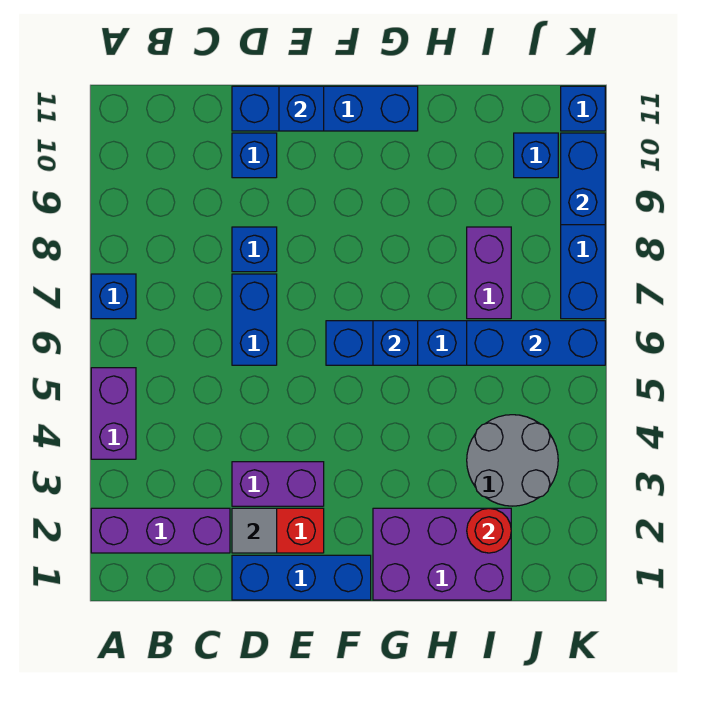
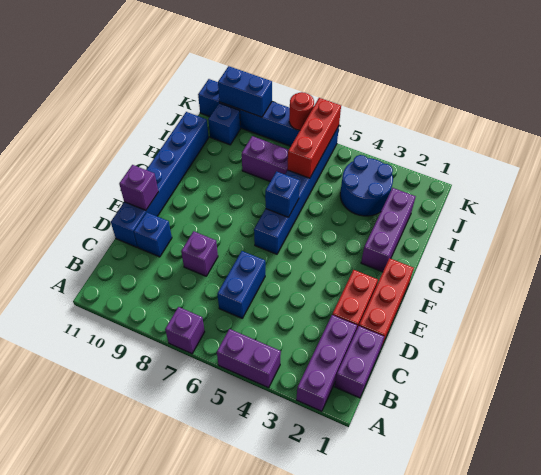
blue 1x1 brick [91,274,136,319] -> purple 1x1 brick [165,307,205,354]
blue 1x3 brick [232,555,371,600] -> red 1x3 brick [359,258,414,348]
grey 1x1 tile [232,508,277,553] -> none
purple 1x2 brick [232,462,324,506] -> purple 1x2 brick moved to [335,326,384,398]
blue 1x2 brick [232,274,277,365] -> blue 1x2 brick turned to [217,251,265,318]
blue 1x1 brick [232,227,277,272] -> purple 1x1 brick [181,231,218,276]
blue 1x4 brick [232,86,418,131] -> blue 1x6 brick [111,112,209,247]
blue 1x1 brick [279,86,324,131] -> purple 1x1 brick [119,165,158,210]
purple 2x3 brick [373,508,511,600] -> purple 1x3 brick [361,188,416,272]
red 1x1 round brick [467,508,511,553] -> red 1x1 round brick moved to [289,92,314,130]
grey 2x2 round brick [467,415,558,506] -> blue 2x2 round brick [340,155,393,216]
blue 1x3 brick [467,321,605,365] -> red 1x3 brick [287,98,341,178]

